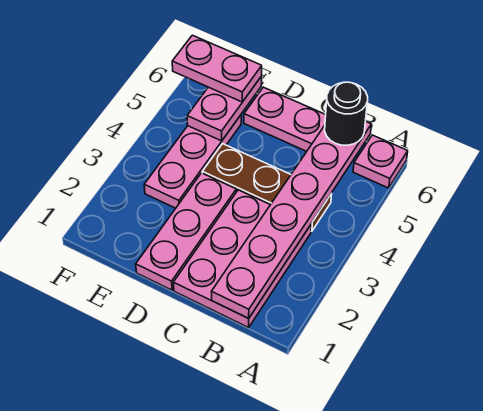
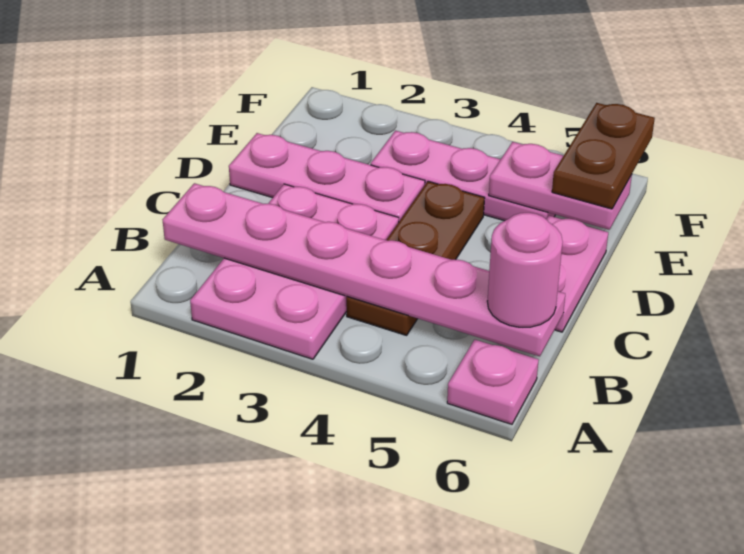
pink 2x3 plate [173,190,311,328] -> pink 2x3 plate turned to [190,184,399,359]
black 1x1 round brick [325,82,368,145] -> pink 1x1 round brick [487,213,563,327]
pink 1x2 plate [172,35,262,102] -> brown 1x2 plate [552,103,655,209]

